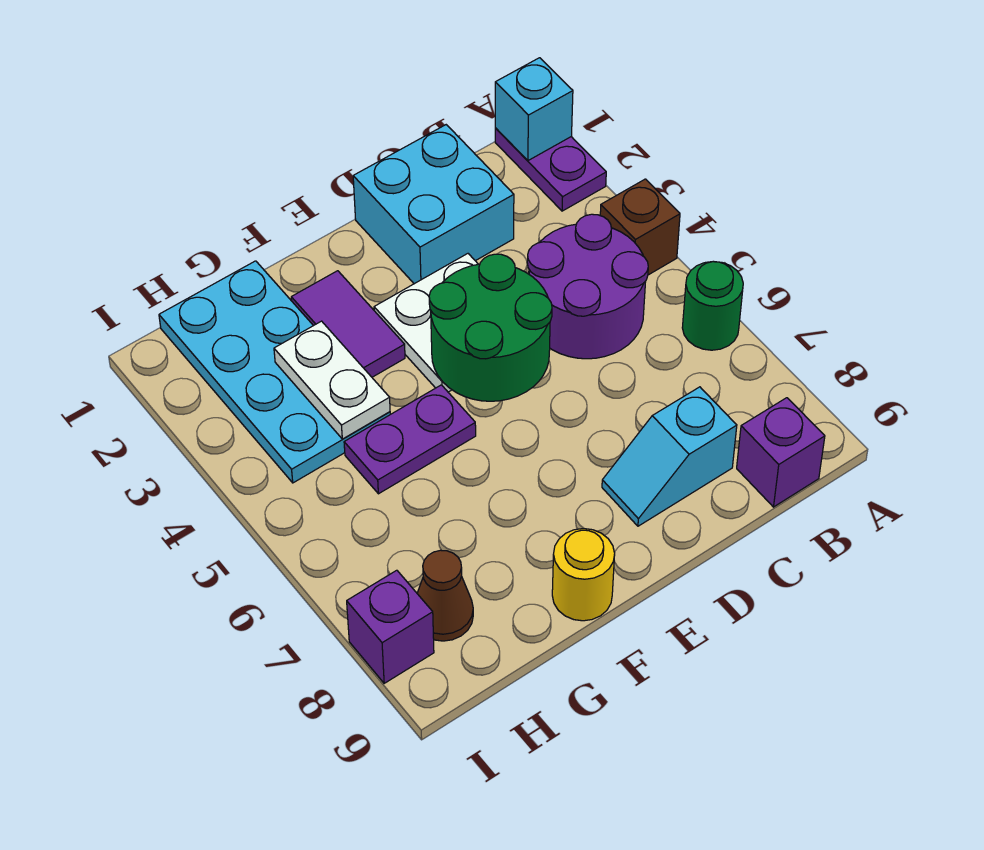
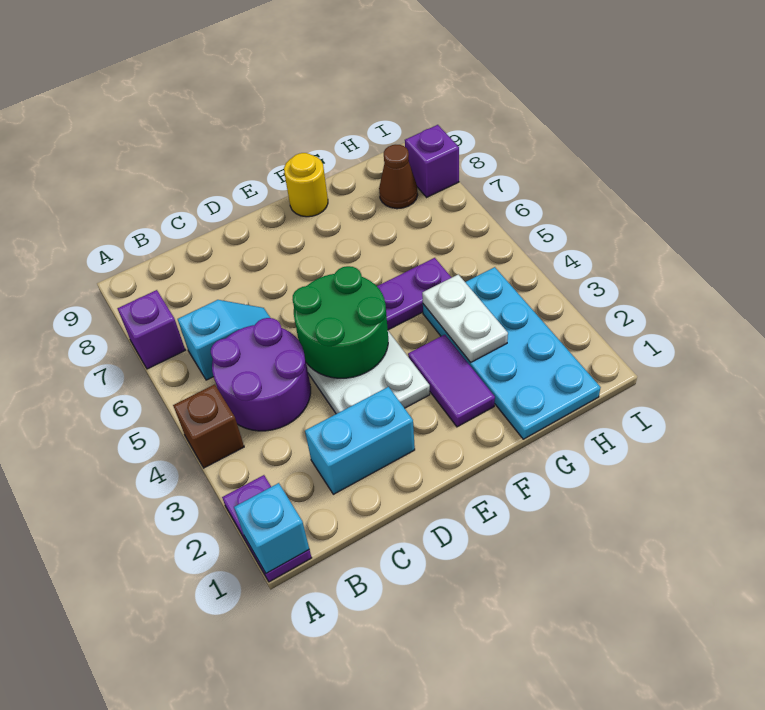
green 1x1 round brick [682,262,743,350] -> none
purple 1x1 brick [737,398,825,507] -> purple 1x1 brick moved to [117,290,185,369]
cyan 2x2 brick [353,125,514,284] -> cyan 1x2 brick [305,387,415,494]
cyan 1x2 slope [602,387,737,526] -> cyan 1x2 slope moved to [178,300,270,380]

